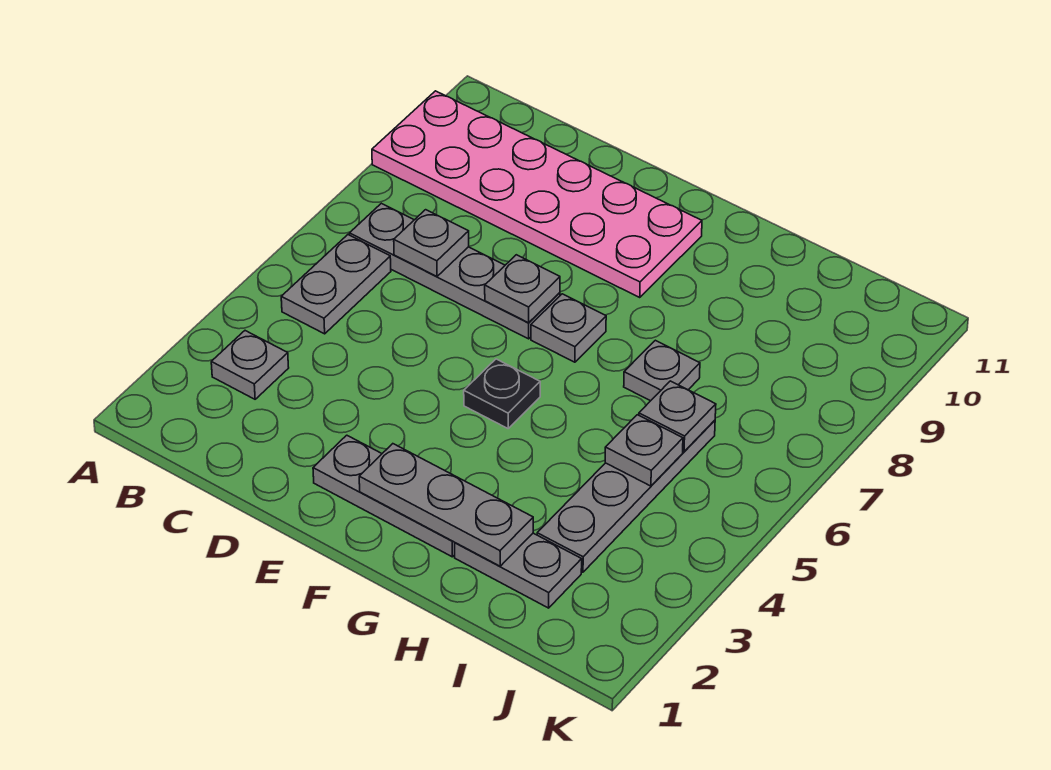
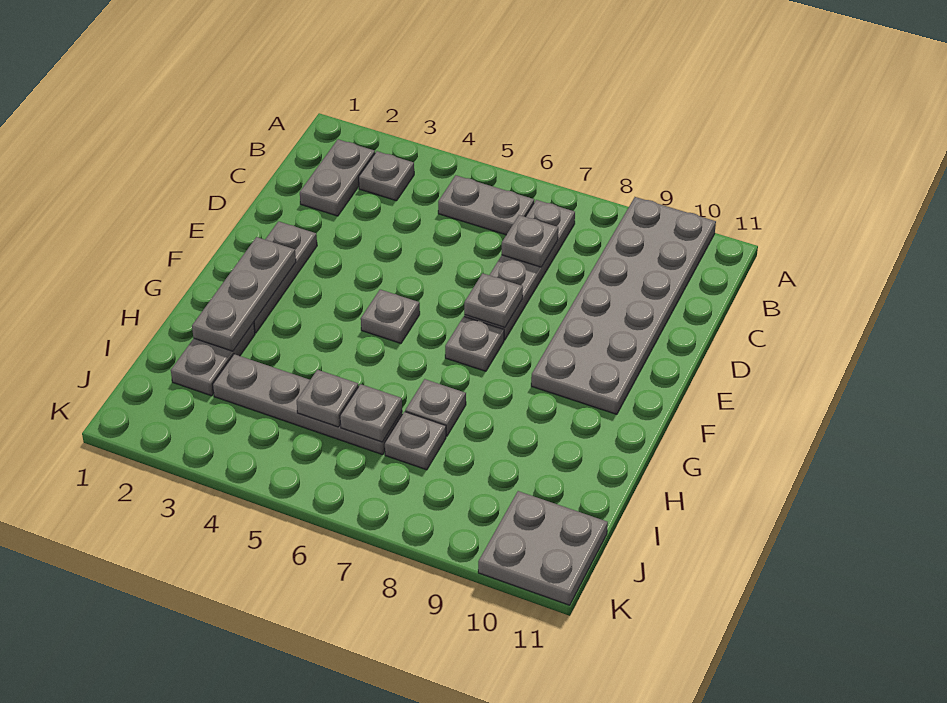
pink 2x6 plate [372,91,702,297] -> grey 2x6 plate [531,197,716,414]
none -> grey 1x2 plate [300,139,375,216]
black 1x1 plate [464,359,540,428] -> grey 1x1 plate [361,290,420,343]
none -> grey 1x1 plate [385,412,446,470]
none -> grey 2x2 plate [478,491,608,605]

